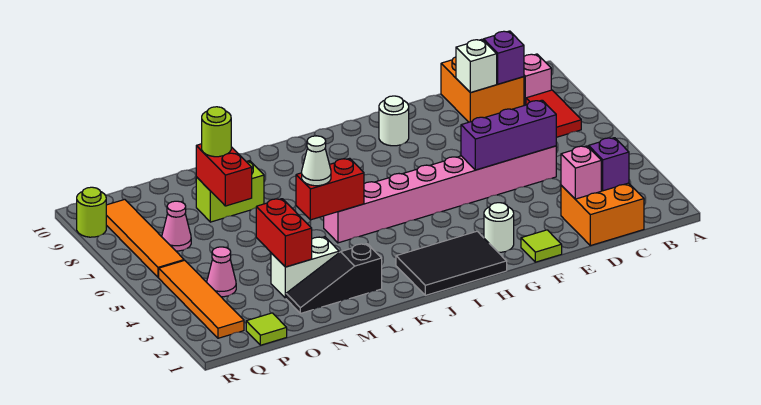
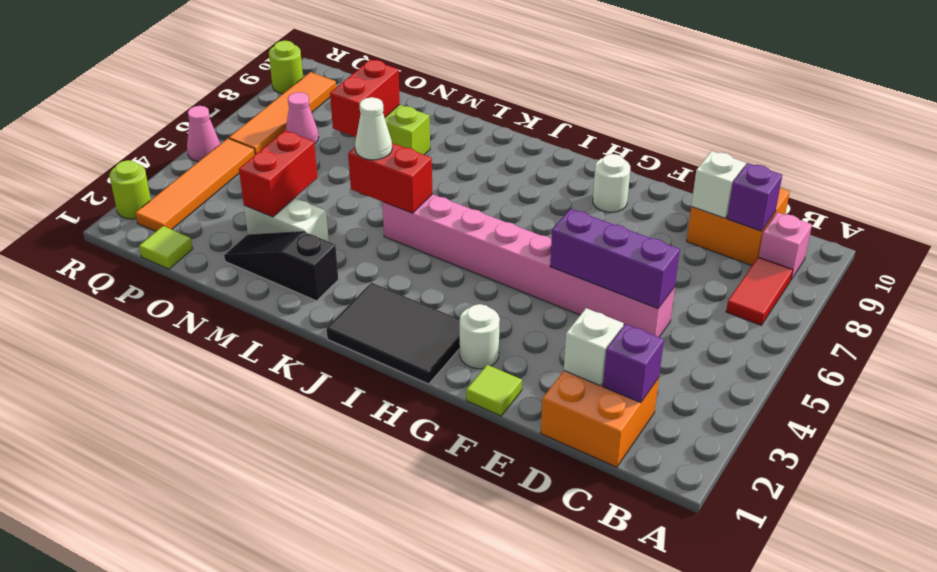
pink 1x1 brick [561,146,601,199] -> white 1x1 brick [564,308,624,386]
lime 1x1 round brick [202,107,231,157] -> lime 1x1 round brick moved to [110,160,151,219]
pink 1x1 cone [207,247,236,297] -> pink 1x1 cone moved to [187,106,220,162]

